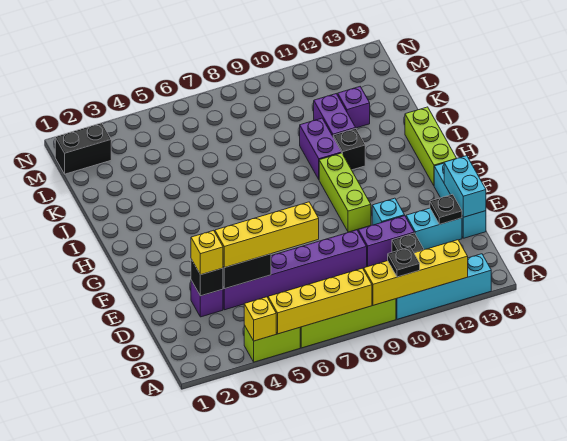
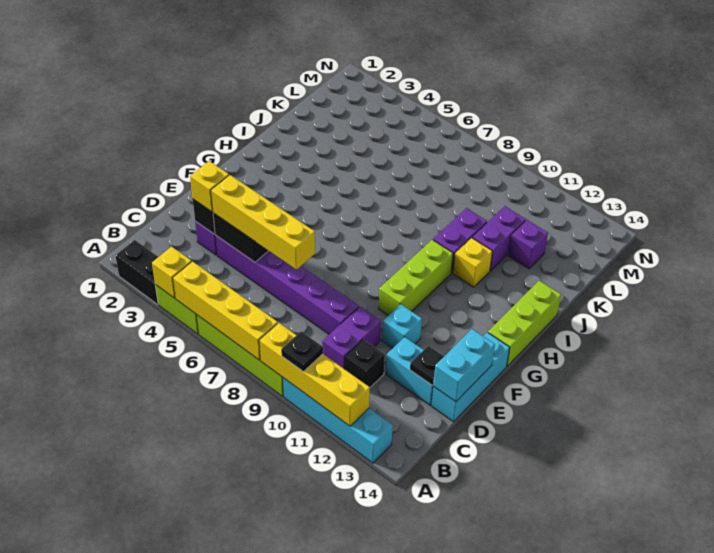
purple 1x2 brick [358,216,414,267] -> purple 1x2 brick turned to [322,307,381,369]
black 1x1 brick [333,129,365,170] -> yellow 1x1 brick [453,238,492,287]
black 1x2 brick [55,123,111,174] -> black 1x2 brick moved to [115,240,158,304]

